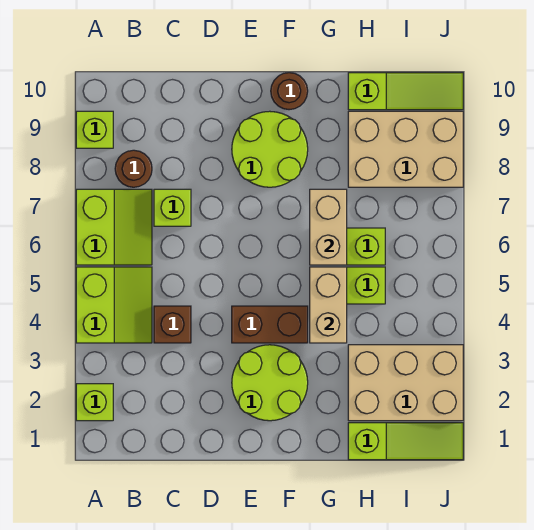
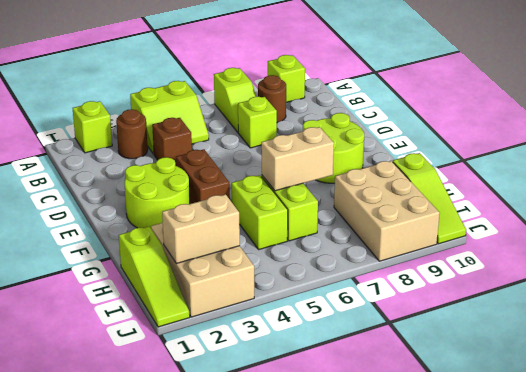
lime 2x2 slope [76,189,152,265] -> lime 1x2 slope [214,68,256,132]
brown 1x1 round brick [271,73,308,110] -> brown 1x1 round brick moved to [116,109,148,159]
tan 1x2 brick [310,267,347,343] -> tan 1x2 brick moved to [162,194,240,264]

